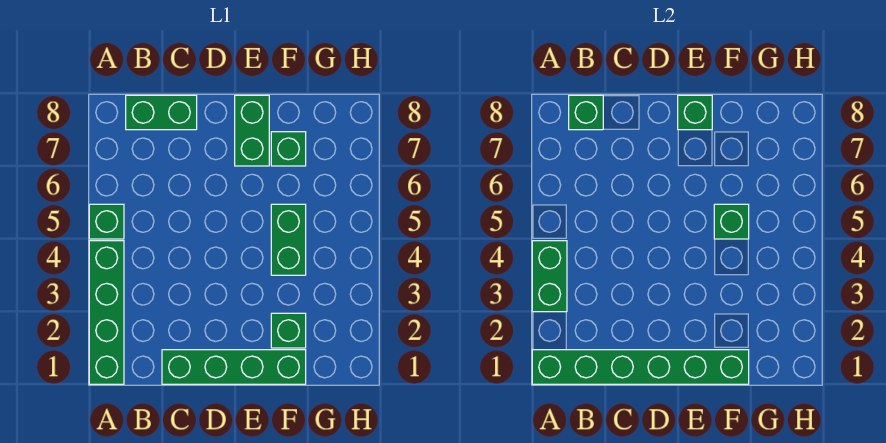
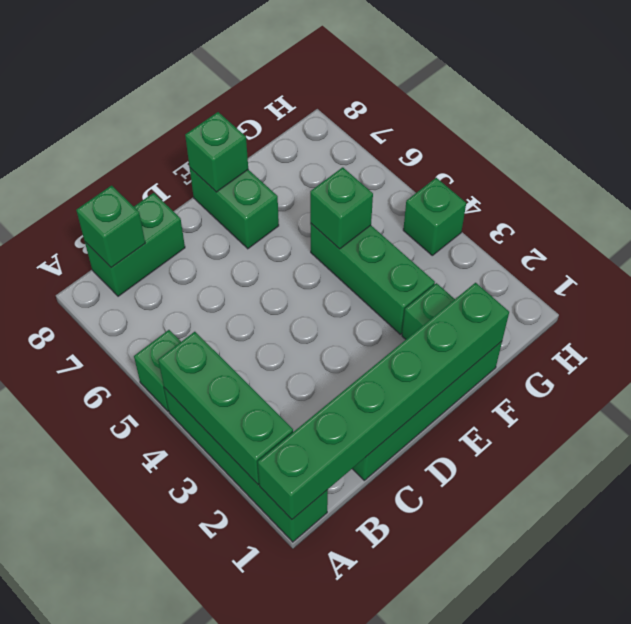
green 1x2 brick [532,241,567,312] -> green 1x3 brick [158,332,293,485]
green 1x2 brick [271,204,306,275] -> green 1x3 brick [310,223,435,334]
green 1x1 brick [271,132,306,166] -> green 1x1 brick moved to [403,178,466,255]

